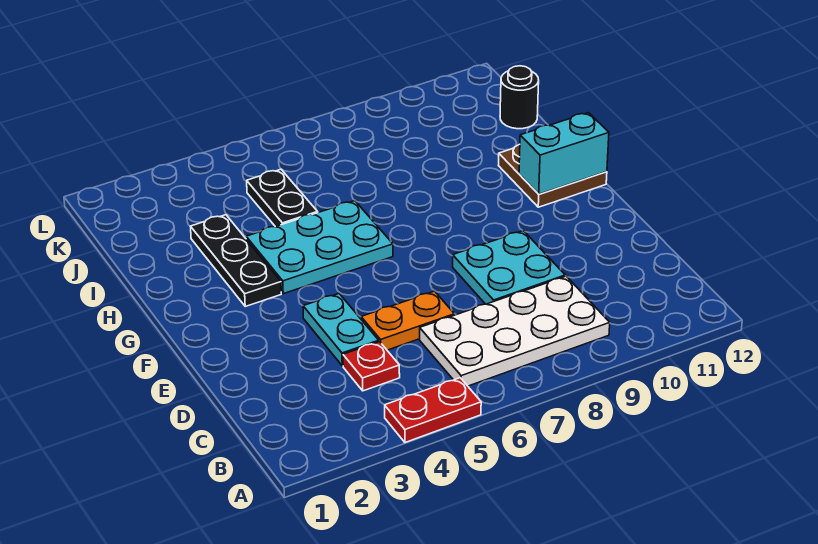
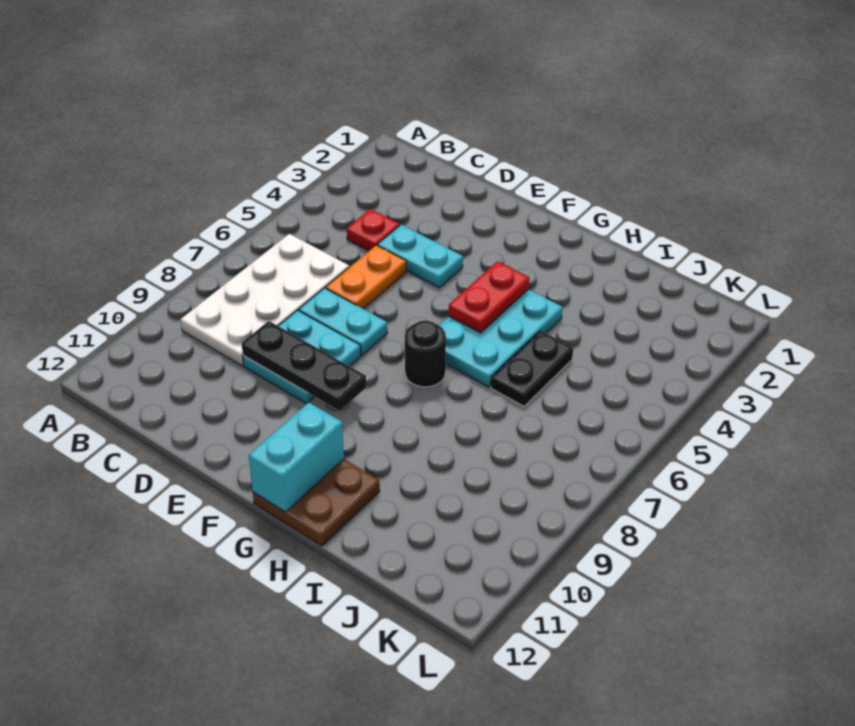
red 1x2 plate [385,378,481,442] -> red 1x2 plate moved to [449,261,529,333]
none -> cyan 1x2 plate [299,288,387,355]
black 1x3 plate [190,215,281,306] -> black 1x3 plate moved to [242,321,366,411]
black 1x2 plate [247,169,318,227] -> black 1x2 plate turned to [491,331,573,406]
black 1x1 round brick [500,66,539,129] -> black 1x1 round brick moved to [405,320,446,387]

